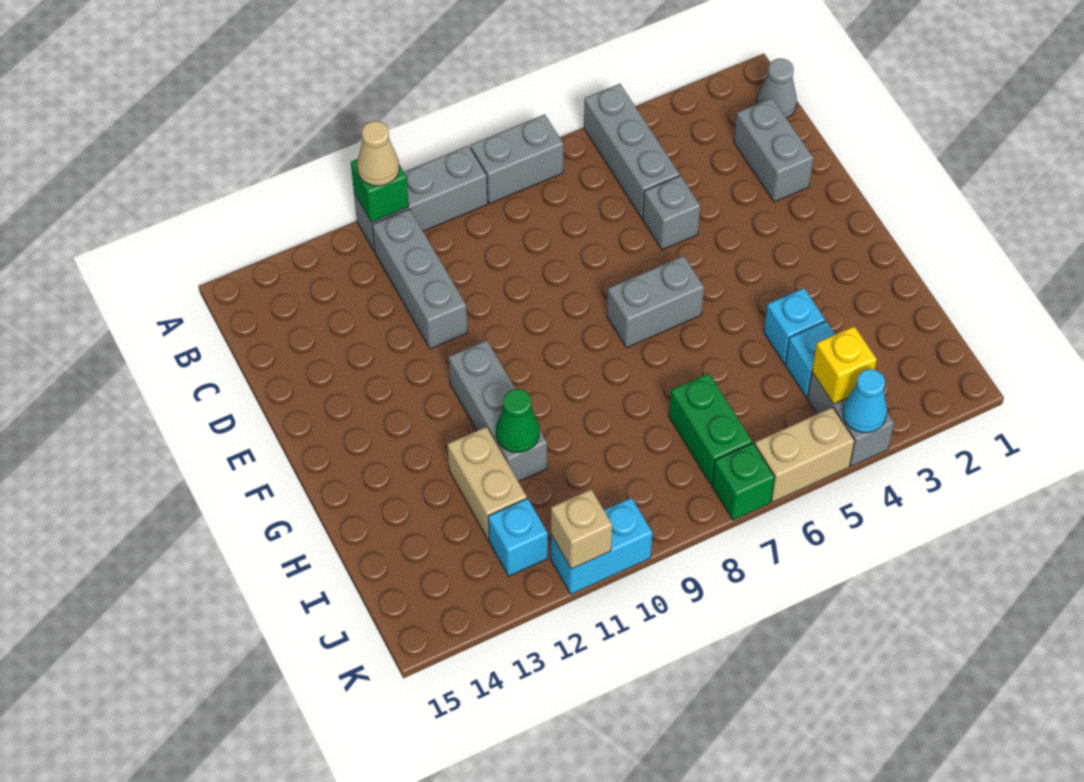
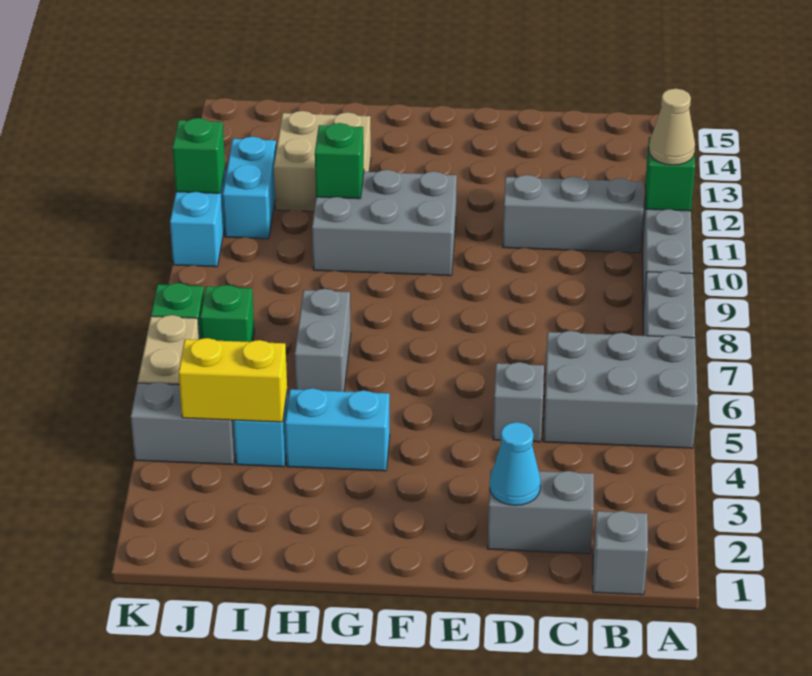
grey 1x3 brick [584,84,680,218] -> grey 2x3 brick [543,331,698,448]
grey 1x1 cone [757,59,797,118] -> grey 1x1 brick [593,511,648,595]
grey 1x2 brick [607,256,704,348] -> grey 1x2 brick moved to [295,289,351,391]
grey 1x3 brick [449,340,547,482] -> grey 2x3 brick [312,170,457,276]
cyan 1x1 brick [764,288,825,363] -> cyan 1x2 brick [285,388,390,471]
green 1x1 cone [496,389,539,453] -> green 1x1 brick [315,123,364,199]
tan 1x2 brick [447,427,527,540] -> tan 2x2 brick [274,111,371,211]
green 1x2 brick [669,373,752,485] -> green 1x1 brick [200,285,254,342]
yellow 1x1 brick [812,326,877,404] -> yellow 1x2 brick [178,338,287,422]
cyan 1x1 brick [488,498,548,576] -> cyan 1x2 brick [223,137,276,239]
cyan 1x1 cone [843,369,887,433] -> cyan 1x1 cone moved to [490,422,541,505]
tan 1x1 brick [551,489,612,569] -> green 1x1 brick [173,118,225,193]

